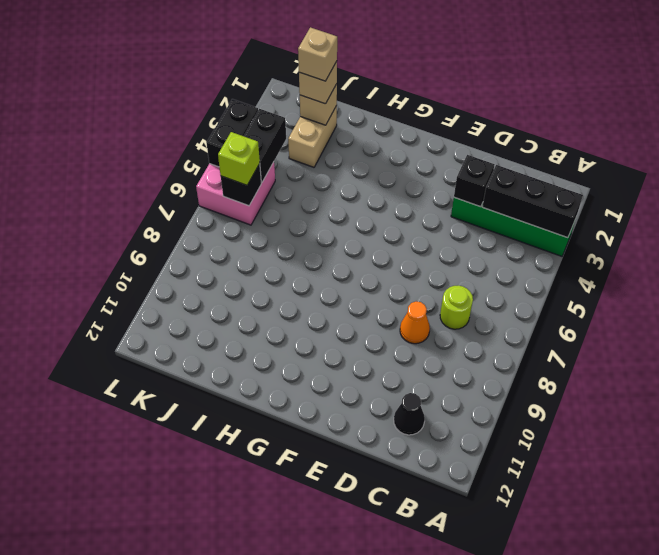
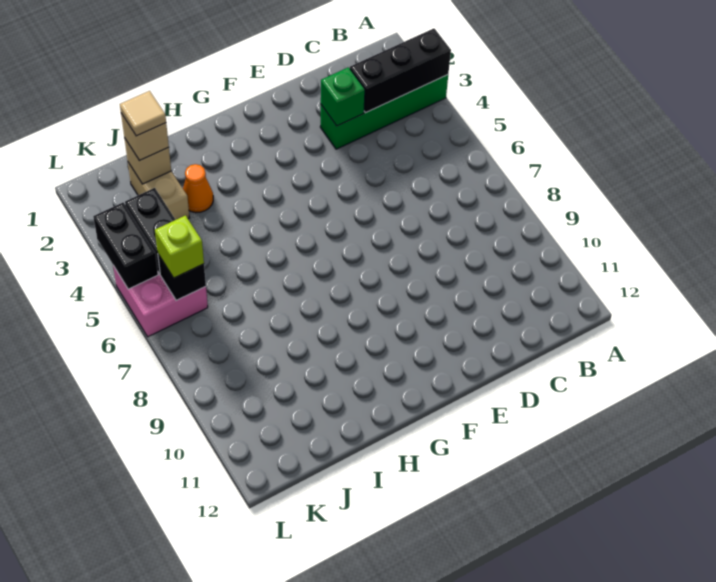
lime 1x1 round brick [440,285,473,329] -> none
black 1x1 cone [394,393,425,435] -> none
black 1x1 brick [454,155,495,207] -> green 1x1 brick [321,67,365,126]
orange 1x1 cone [400,302,430,344] -> orange 1x1 cone moved to [183,164,213,213]
tan 1x1 brick [298,27,337,81] -> tan 1x1 tile [120,91,166,136]

